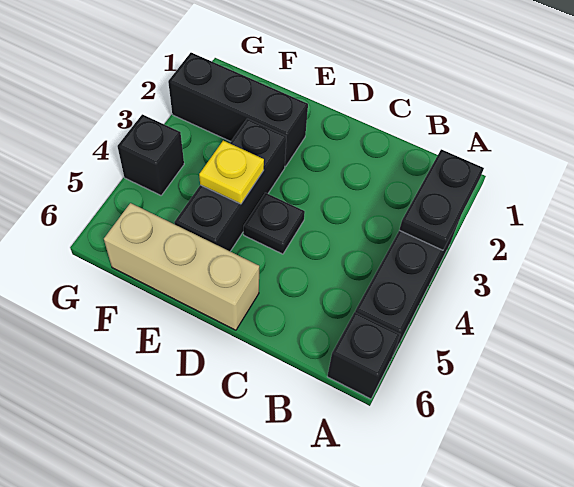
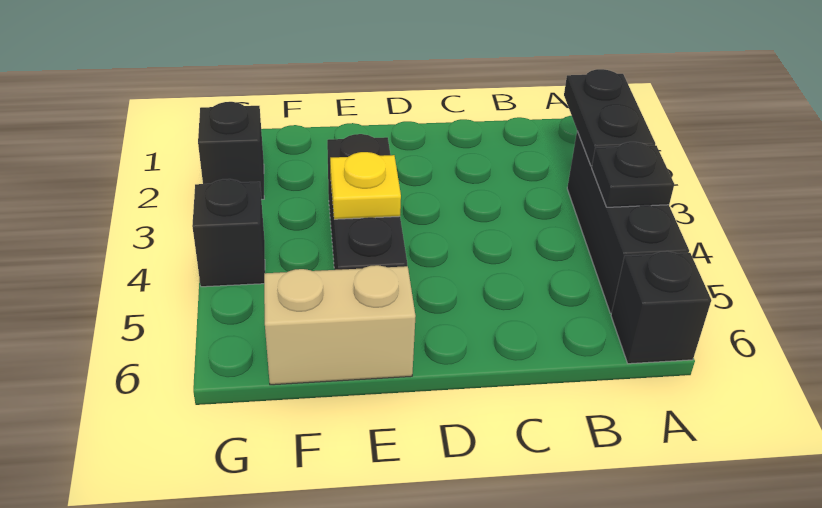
black 1x1 plate [243,193,305,254] -> black 1x1 plate moved to [592,142,674,207]
tan 1x3 brick [104,203,259,330] -> tan 1x2 brick [264,265,416,385]
black 1x3 brick [168,53,308,167] -> black 1x1 brick [198,102,264,199]

